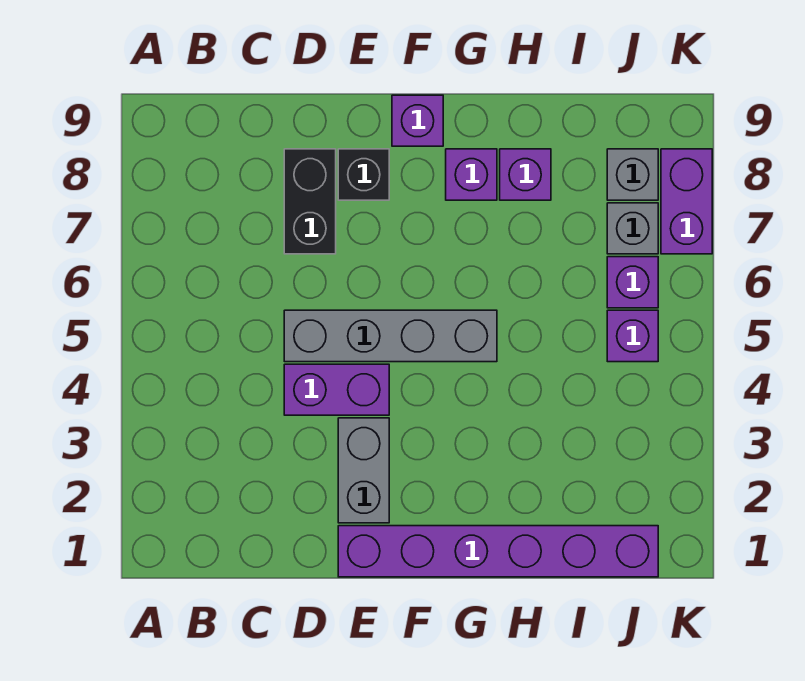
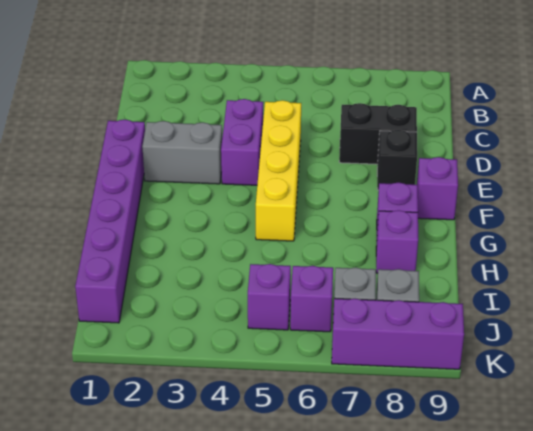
grey 1x4 brick [284,310,497,362] -> yellow 1x4 brick [256,100,301,241]
purple 1x2 brick [661,149,712,254] -> purple 1x3 brick [332,298,464,369]

